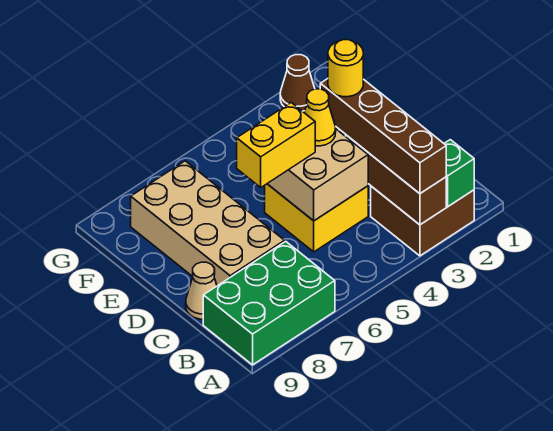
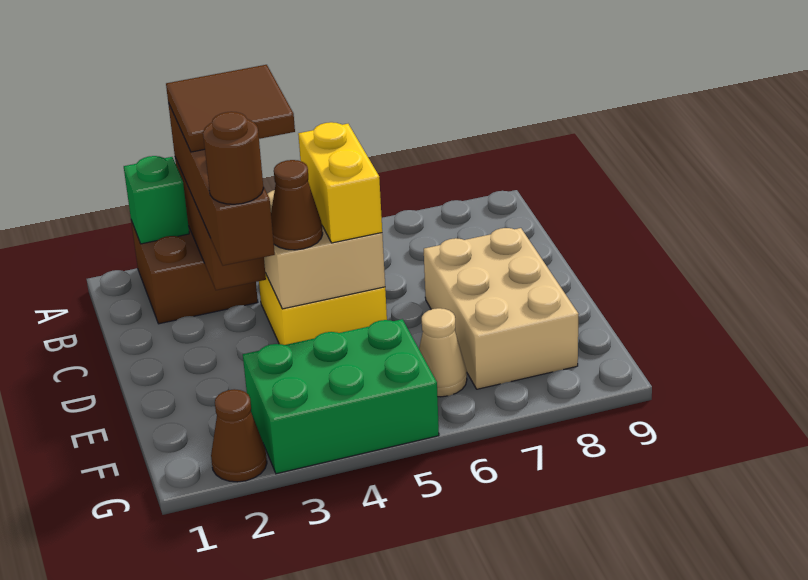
none -> brown 2x2 tile [166,65,295,152]
green 2x3 brick [203,241,335,365] -> green 2x3 brick moved to [243,319,439,474]
tan 2x4 brick [131,161,285,286] -> tan 2x3 brick [424,228,578,389]
tan 1x1 cone [186,262,217,319] -> tan 1x1 cone moved to [419,308,467,397]
yellow 1x1 round brick [328,40,363,97] -> brown 1x1 round brick [203,112,264,204]
yellow 1x1 cone [304,89,336,146] -> brown 1x1 cone [271,160,323,250]
yellow 1x2 brick [237,103,315,187] -> yellow 1x2 brick turned to [298,122,382,243]

